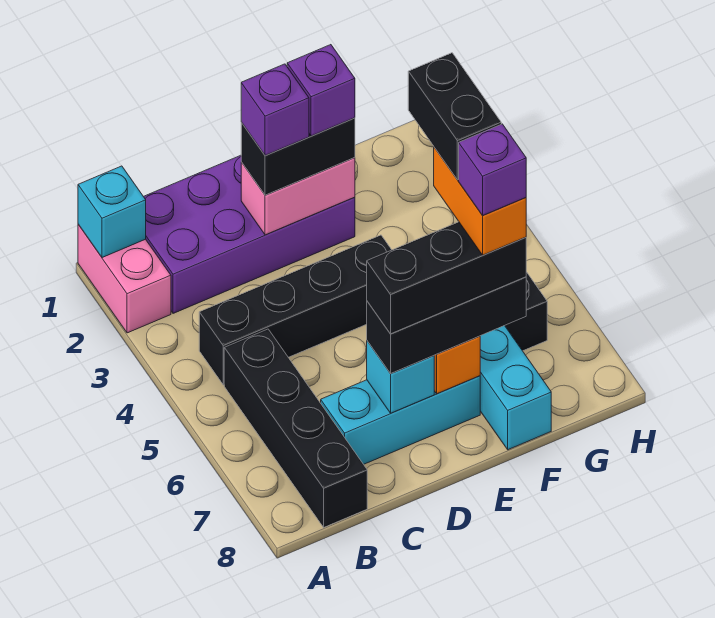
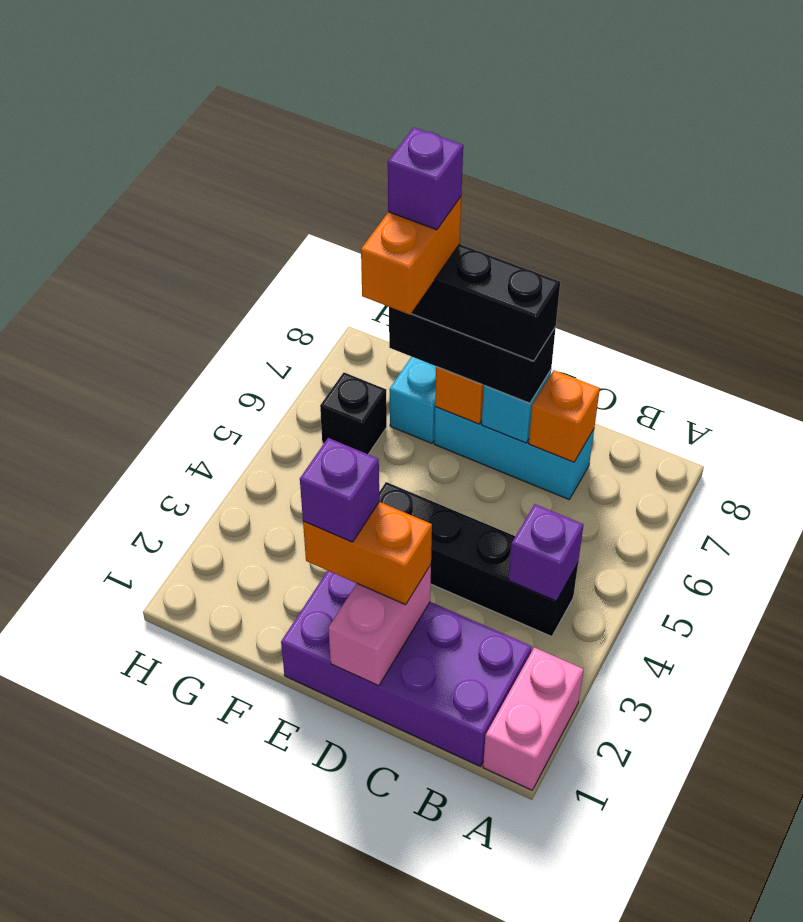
cyan 1x1 brick [78,166,146,258] -> none
black 1x4 brick [224,329,367,527] -> none
none -> orange 1x1 brick [529,370,600,462]
pink 1x2 brick [241,158,355,235] -> pink 1x2 brick turned to [329,565,431,686]
black 1x2 brick [241,118,355,195] -> orange 1x2 brick [303,502,432,605]
purple 1x1 brick [241,64,309,155] -> purple 1x1 brick moved to [508,504,583,601]
black 1x2 brick [408,53,501,180] -> none

